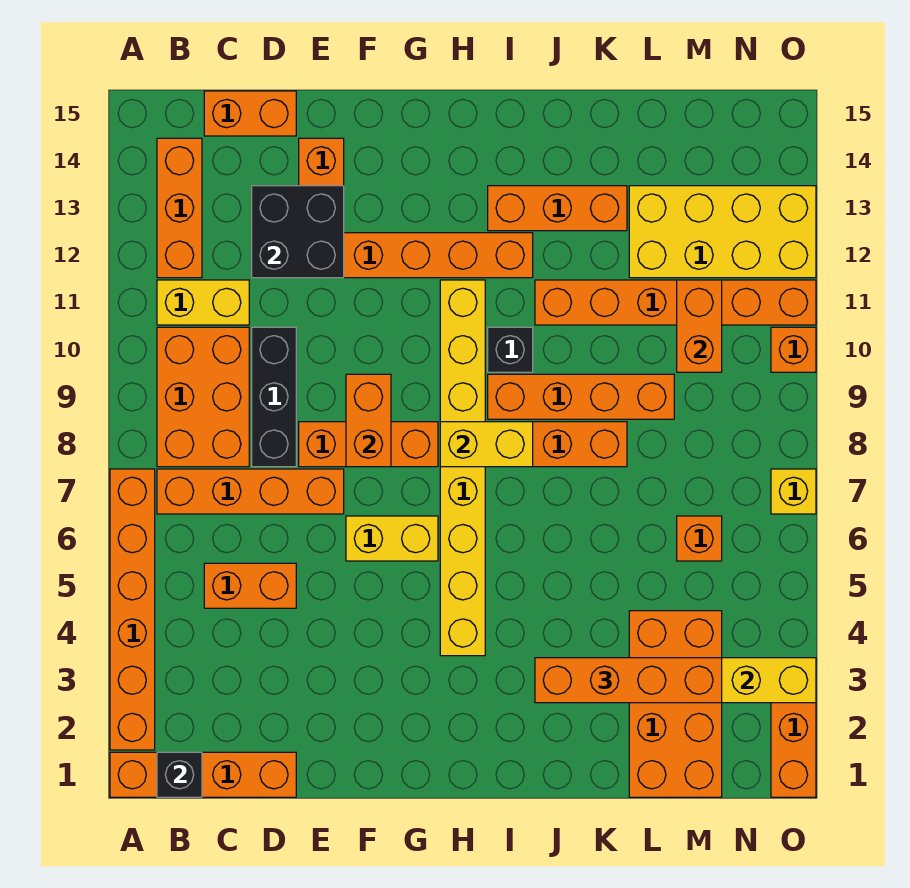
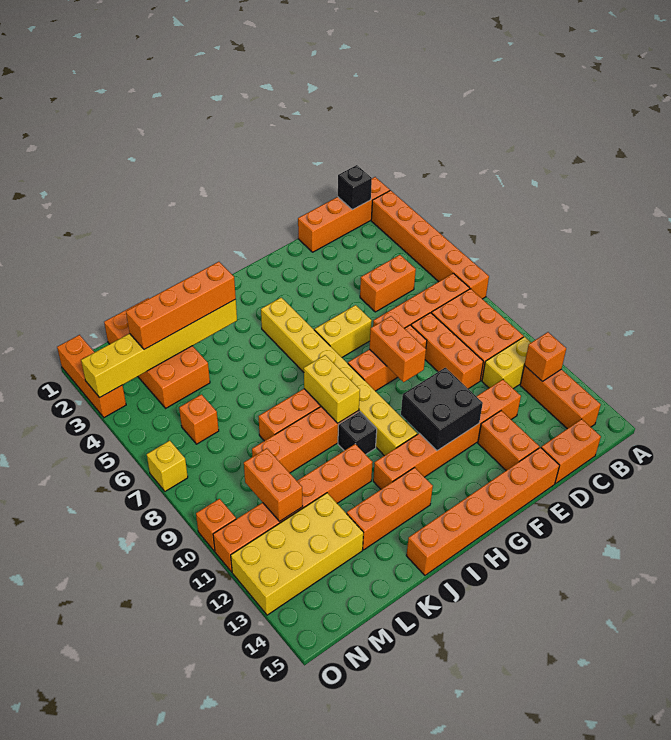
none -> orange 1x1 brick [524,332,566,381]
black 1x3 brick [252,327,296,467] -> orange 1x3 brick [411,313,483,389]
black 2x2 brick [252,186,344,278] -> black 2x2 brick moved to [401,368,483,451]
none -> orange 1x6 brick [406,447,560,575]
yellow 1x2 brick [440,422,533,467] -> yellow 1x2 brick turned to [304,355,360,423]

